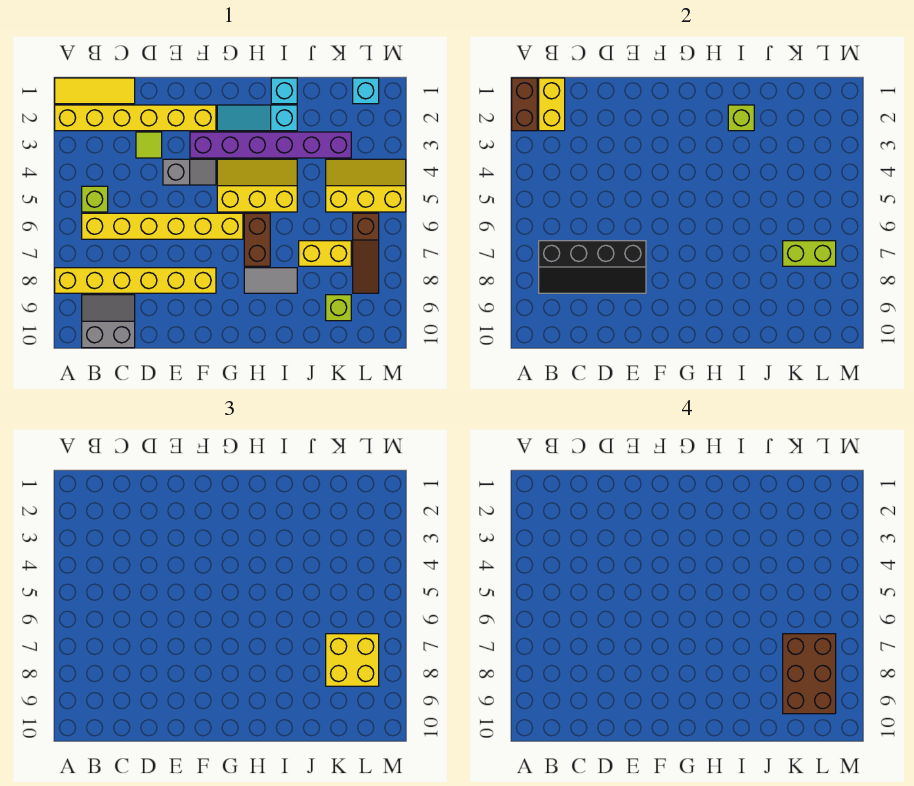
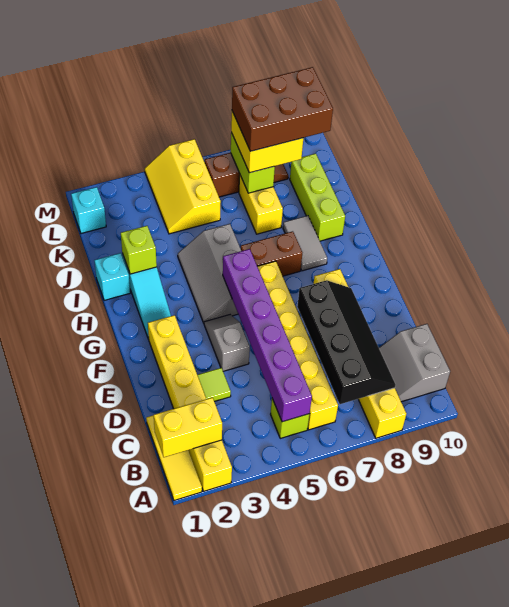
brown 1x2 brick [512,78,537,131] -> none
purple 1x6 brick [190,132,351,158] -> purple 1x6 brick moved to [223,249,312,422]
yellow 2x3 slope [217,159,297,212] -> grey 2x3 slope [178,224,241,323]
lime 1x1 brick [326,295,351,321] -> lime 1x3 brick [290,154,345,241]

